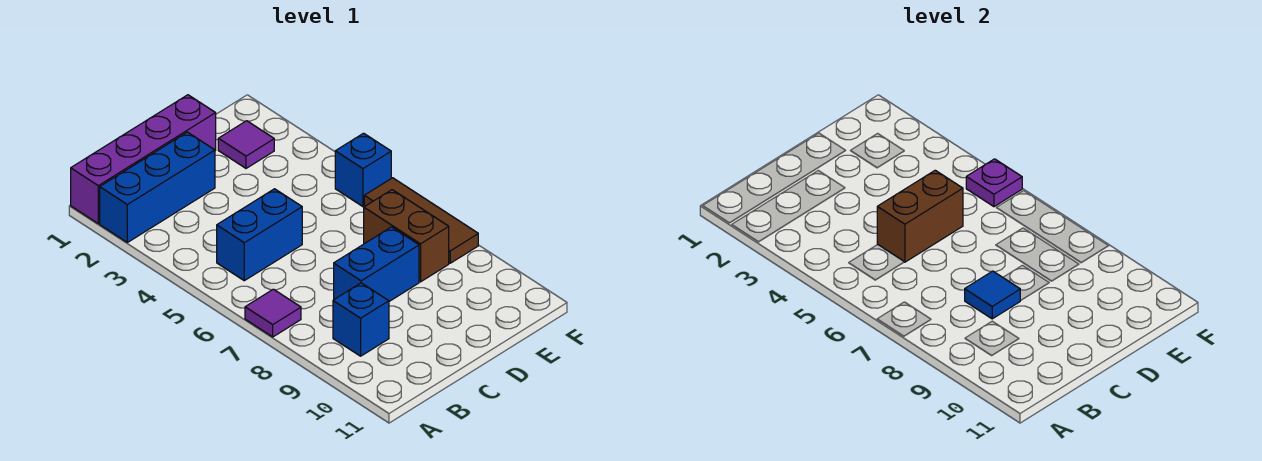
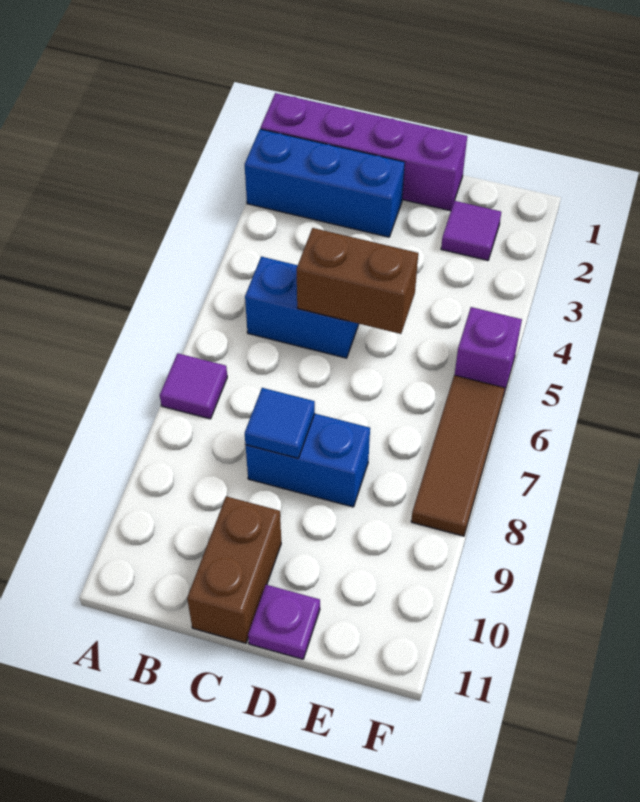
blue 1x1 brick [333,283,389,356] -> none
brown 1x2 brick [364,190,449,282] -> brown 1x2 brick moved to [187,496,281,643]
blue 1x1 brick [335,133,391,207] -> purple 1x1 brick [455,307,522,397]
purple 1x1 plate [966,159,1022,207] -> purple 1x1 plate moved to [248,585,320,659]

